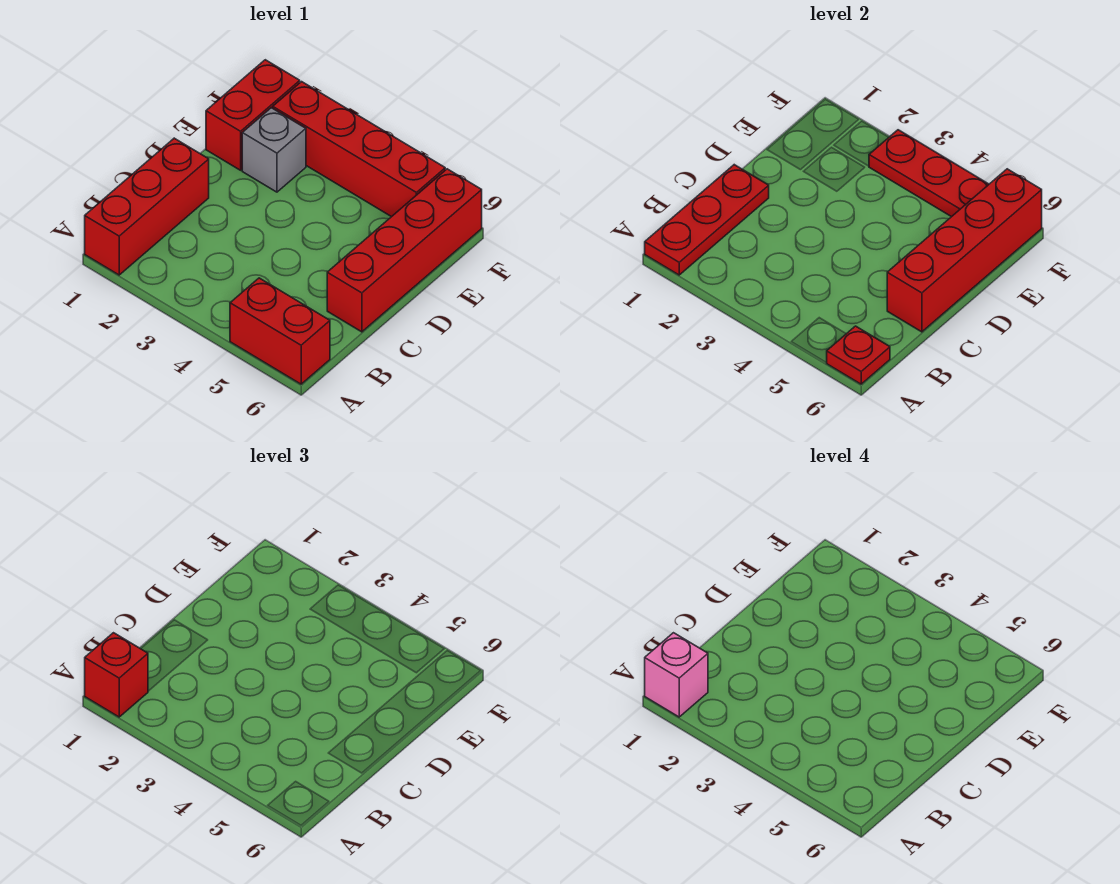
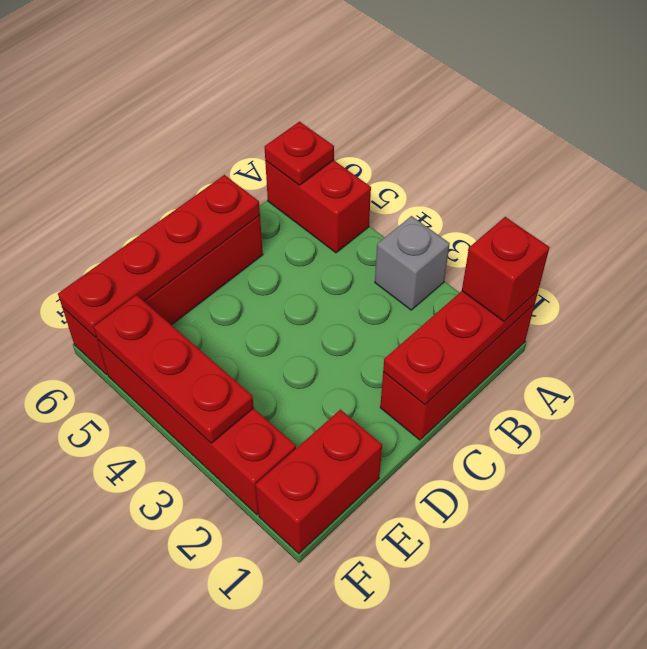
pink 1x1 brick [645,633,708,717] -> none
red 1x4 brick [887,169,1042,332] -> red 1x4 plate [58,175,260,337]
grey 1x1 brick [242,108,306,192] -> grey 1x1 brick moved to [375,216,450,310]

